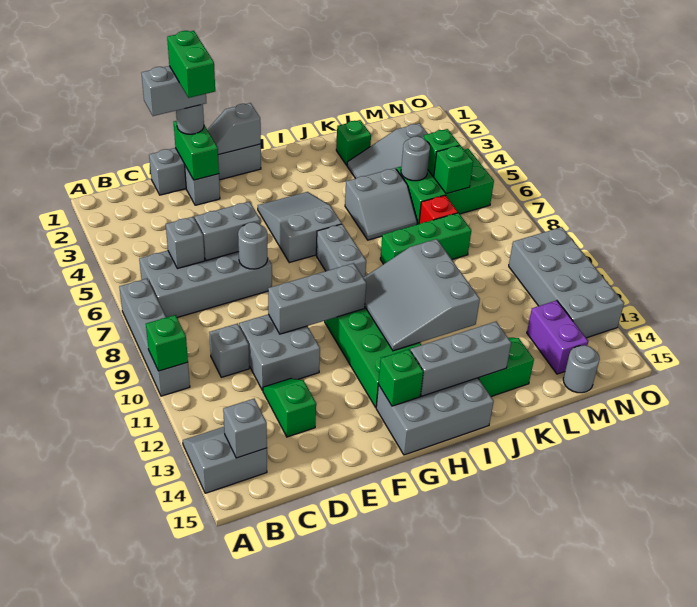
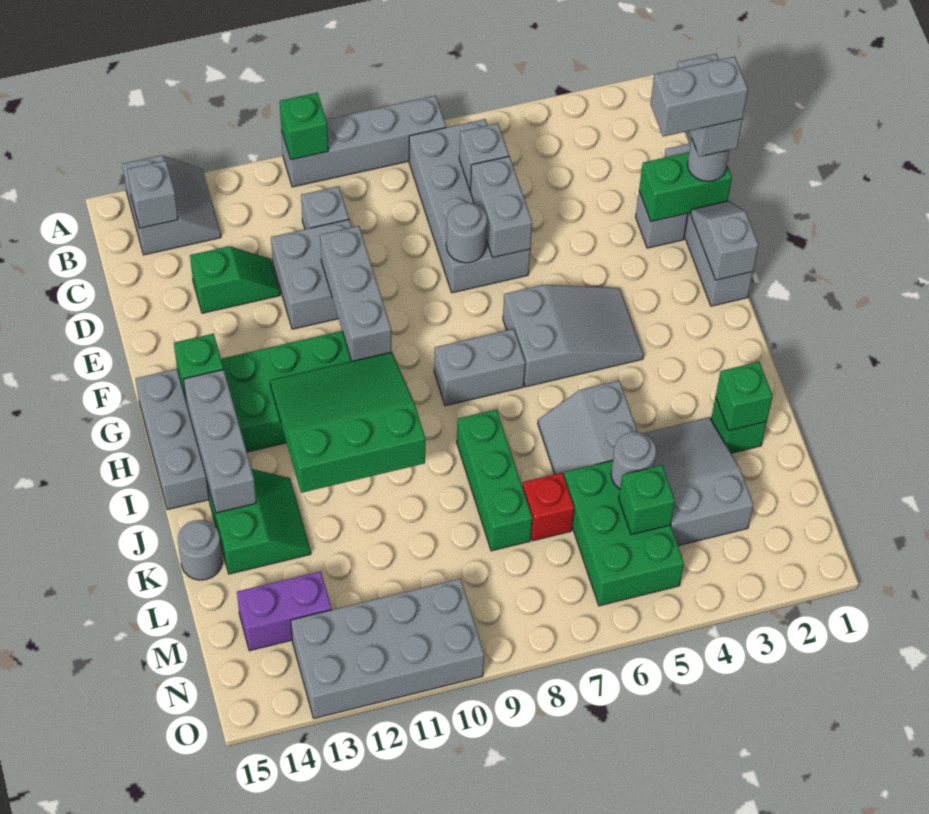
green 1x2 brick [167,31,215,98] -> grey 1x2 brick [651,57,748,137]
grey 3x3 slope [364,239,480,351] -> green 3x3 slope [270,352,426,493]
green 1x1 brick [434,145,473,194] -> green 1x1 brick moved to [716,362,773,431]
grey 1x1 round brick [563,345,600,393] -> grey 1x1 round brick moved to [178,520,222,580]

